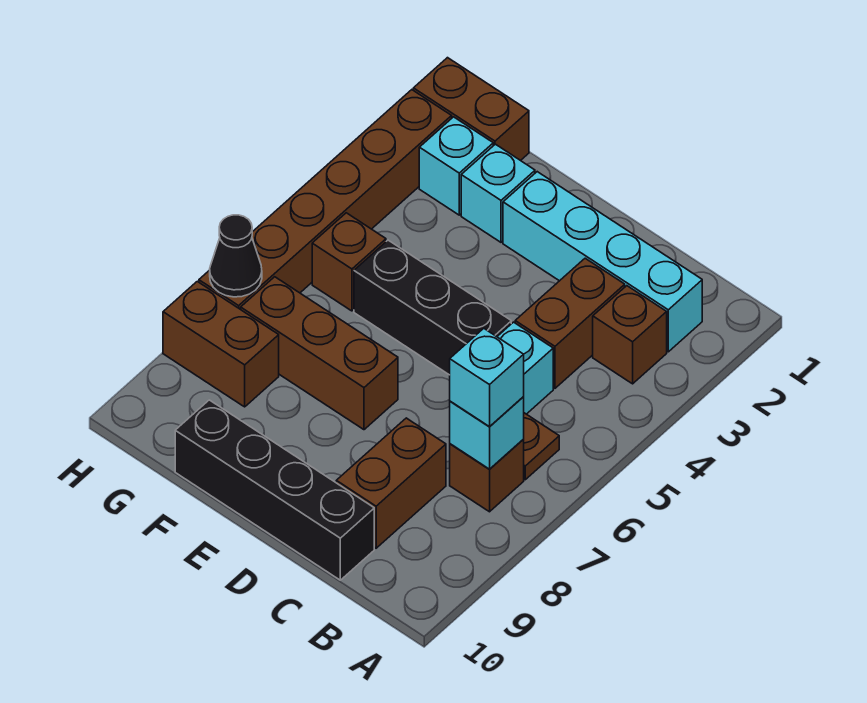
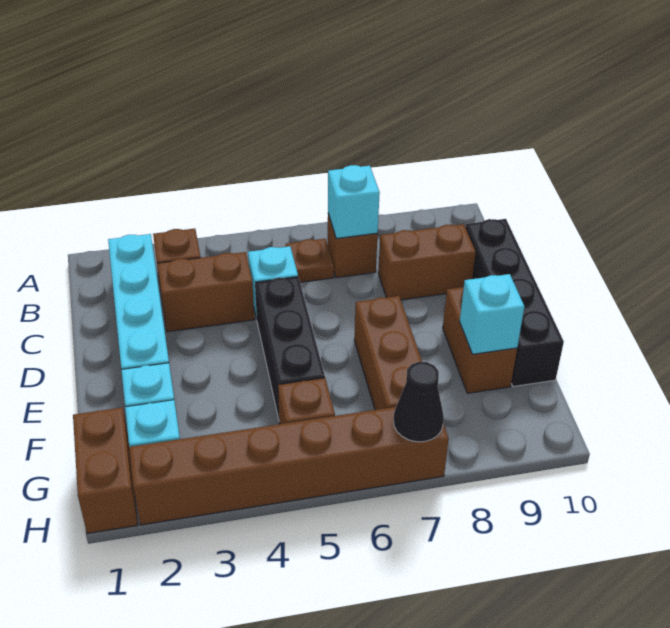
cyan 1x1 brick [450,328,524,427] -> cyan 1x1 brick moved to [460,274,524,354]
brown 1x2 brick [163,281,279,407] -> brown 1x2 brick moved to [443,287,517,393]

